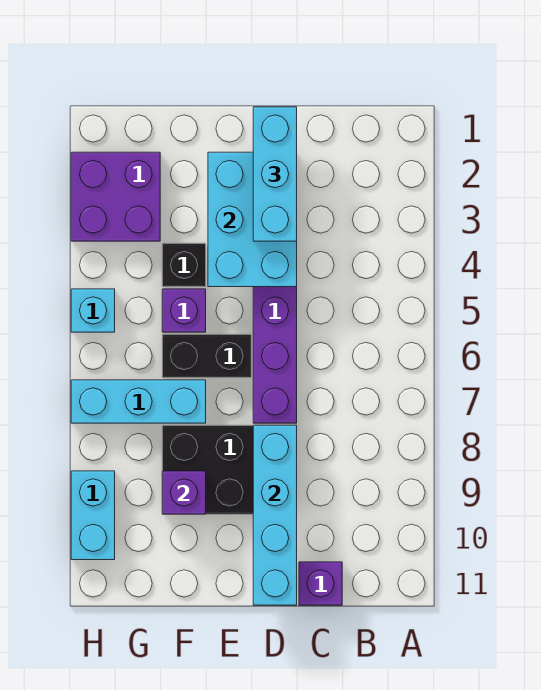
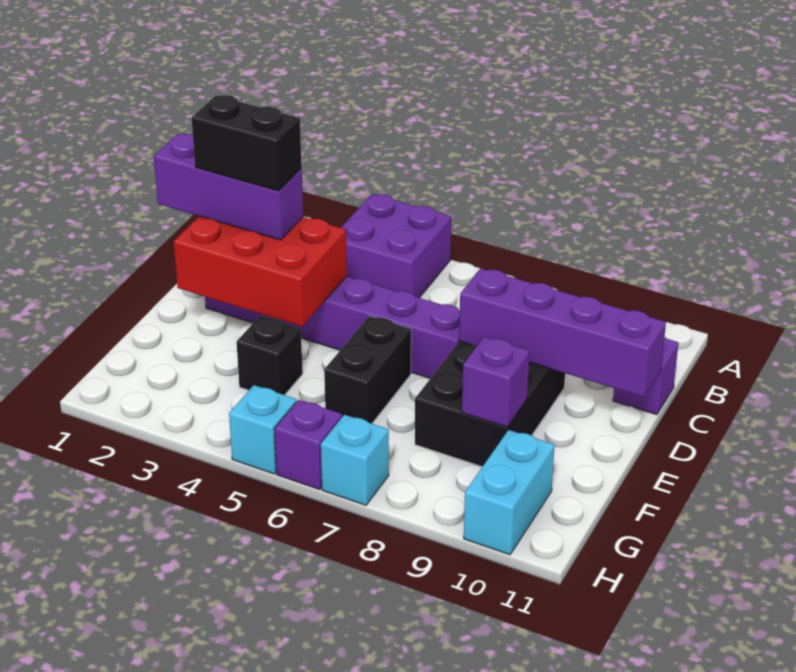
cyan 1x3 brick [253,107,297,241] -> purple 1x3 brick [154,134,303,240]
cyan 2x3 brick [208,152,297,287] -> red 2x3 brick [174,216,347,327]
none -> black 1x2 brick [192,95,302,191]
cyan 1x4 brick [253,425,297,605] -> purple 1x4 brick [459,268,666,397]
purple 1x1 brick [162,289,206,332] -> purple 1x1 brick moved to [274,400,342,490]
cyan 1x3 brick [71,380,206,423] -> cyan 1x1 brick [321,415,389,505]
purple 2x2 brick [71,152,160,241] -> purple 2x2 brick moved to [341,194,451,298]
cyan 1x2 brick [71,471,115,560] -> cyan 1x2 brick turned to [464,430,555,555]

